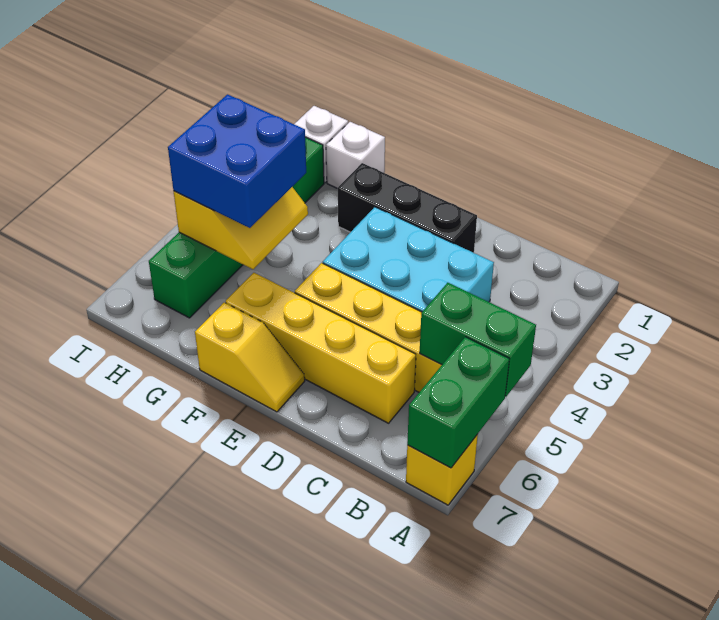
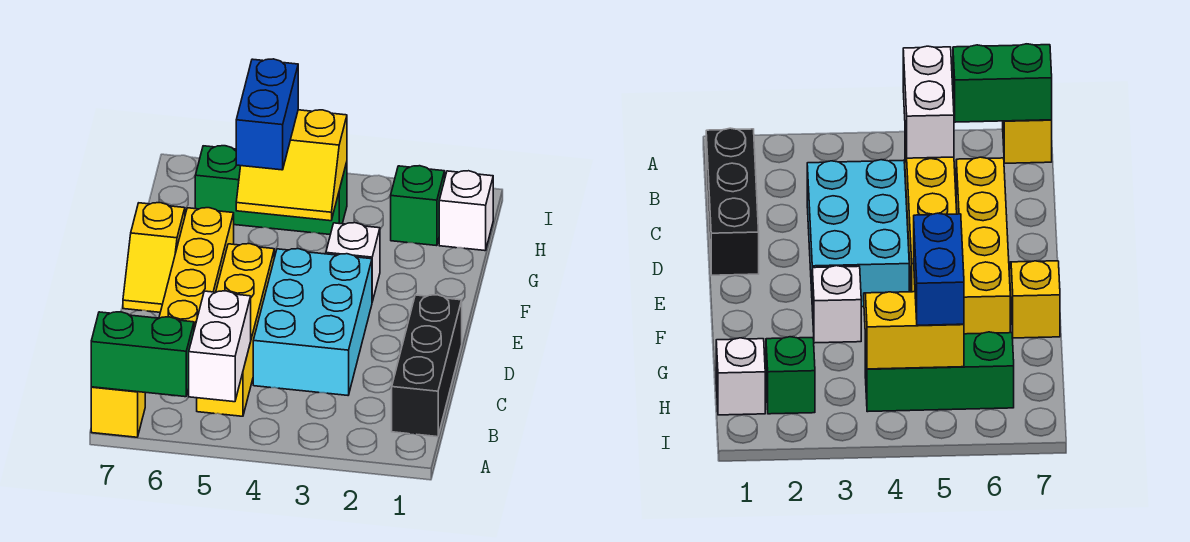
green 1x2 brick [420,283,536,397] -> white 1x2 brick [188,291,251,402]
black 1x3 brick [338,163,477,253] -> black 1x3 brick moved to [392,295,462,437]
white 1x1 brick [326,122,385,189] -> white 1x1 brick moved to [326,223,380,302]
blue 2x2 brick [168,94,306,228] -> blue 1x2 brick [236,59,298,170]

